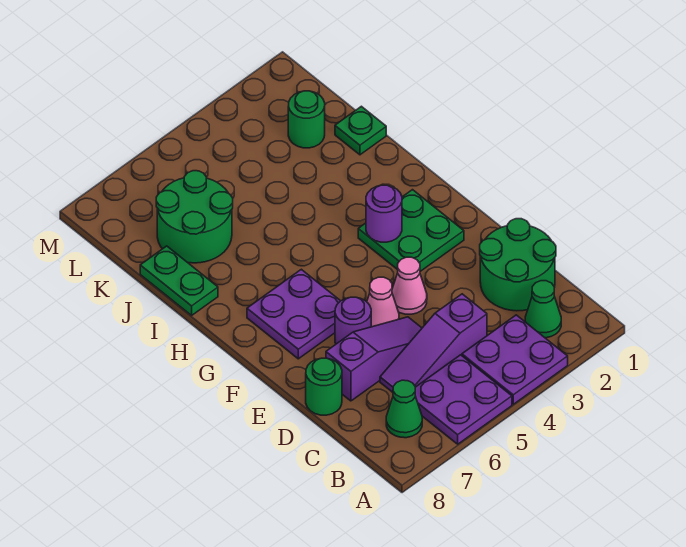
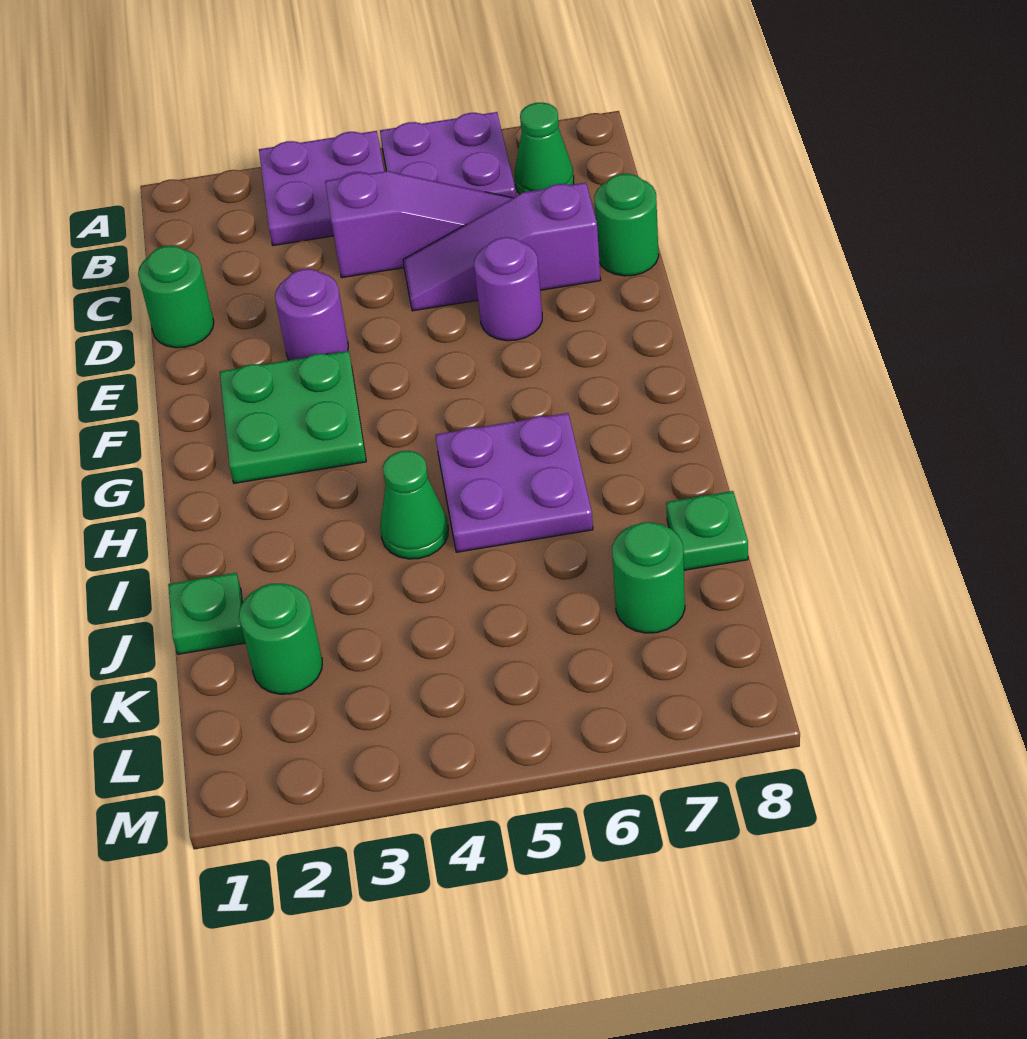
green 1x1 cone [525,281,561,338] -> green 1x1 cone moved to [380,451,448,559]
green 2x2 round brick [480,219,556,311] -> green 1x1 round brick [138,246,214,348]
pink 1x1 cone [392,257,427,314] -> none
pink 1x1 cone [367,277,399,327] -> none
purple 2x2 plate [247,269,340,359] -> purple 2x2 plate moved to [436,413,593,552]
purple 1x1 round brick [366,185,402,242] -> purple 1x1 round brick moved to [275,269,348,360]
green 1x2 plate [140,246,218,315] -> green 1x1 plate [666,491,748,570]
green 2x2 round brick [156,171,233,263] -> green 1x1 round brick [612,522,685,633]

